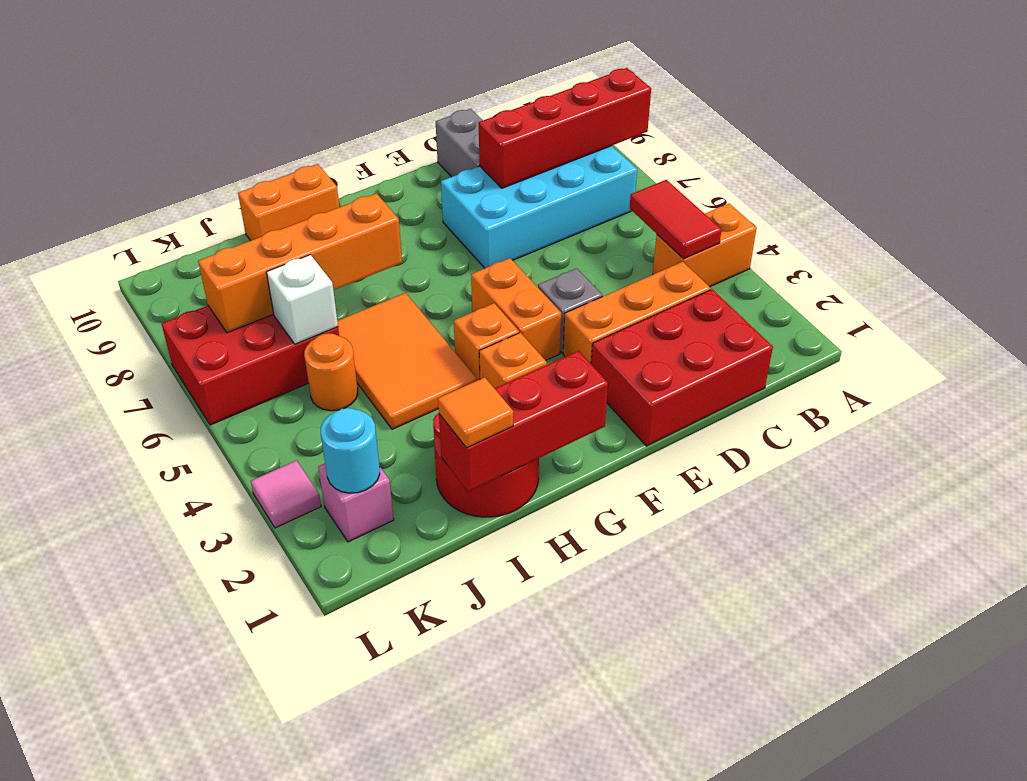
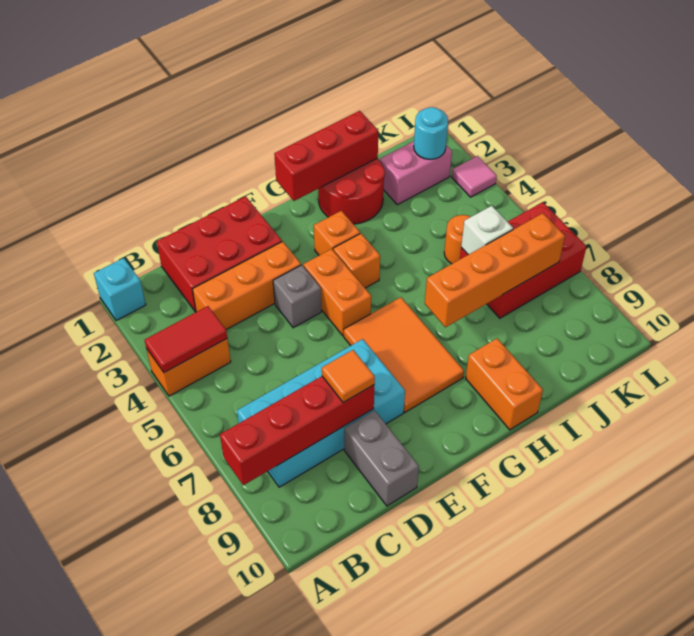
none -> cyan 1x1 brick [94,258,146,321]
red 1x2 tile [630,180,722,259] -> red 1x2 tile turned to [145,306,227,373]
orange 2x3 tile [337,293,477,429] -> orange 2x3 tile moved to [344,297,464,412]
orange 1x2 brick [238,164,339,241] -> orange 1x2 brick turned to [466,339,543,430]
orange 1x1 tile [438,377,513,448] -> orange 1x1 tile moved to [322,350,375,403]
pink 1x1 brick [318,464,394,542] -> pink 1x2 brick [380,141,452,205]

